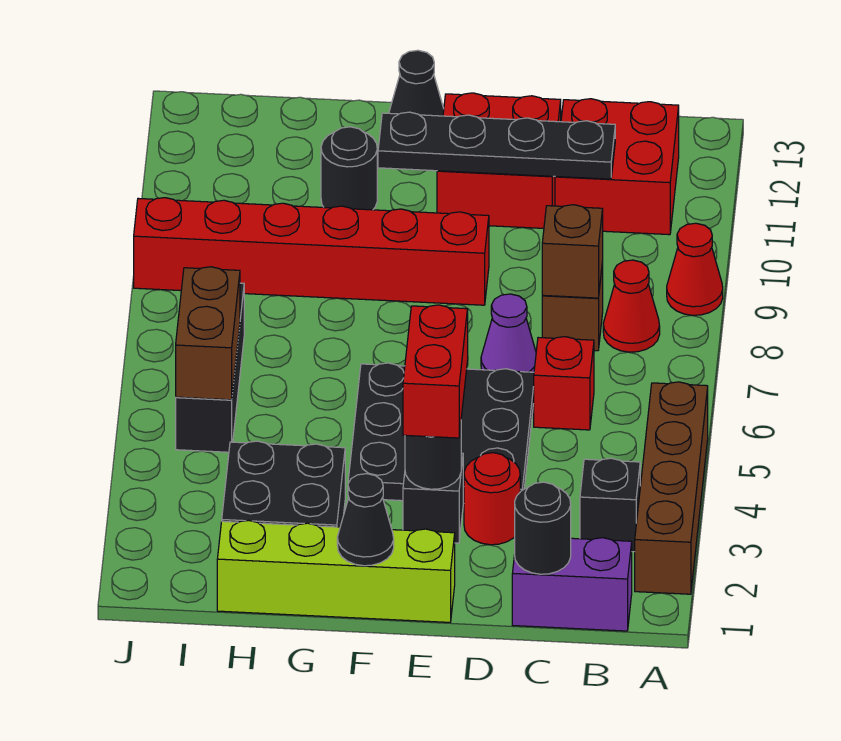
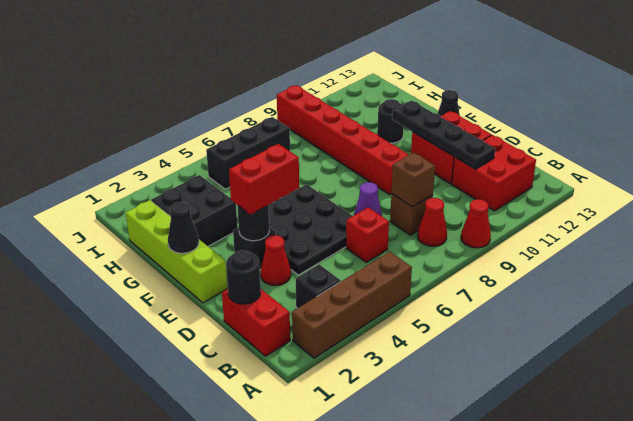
purple 1x2 brick [512,538,632,631] -> red 1x2 brick [222,289,290,356]
red 1x1 round brick [464,453,520,545] -> red 1x1 cone [261,235,291,285]
brown 1x2 brick [176,267,240,400] -> none

